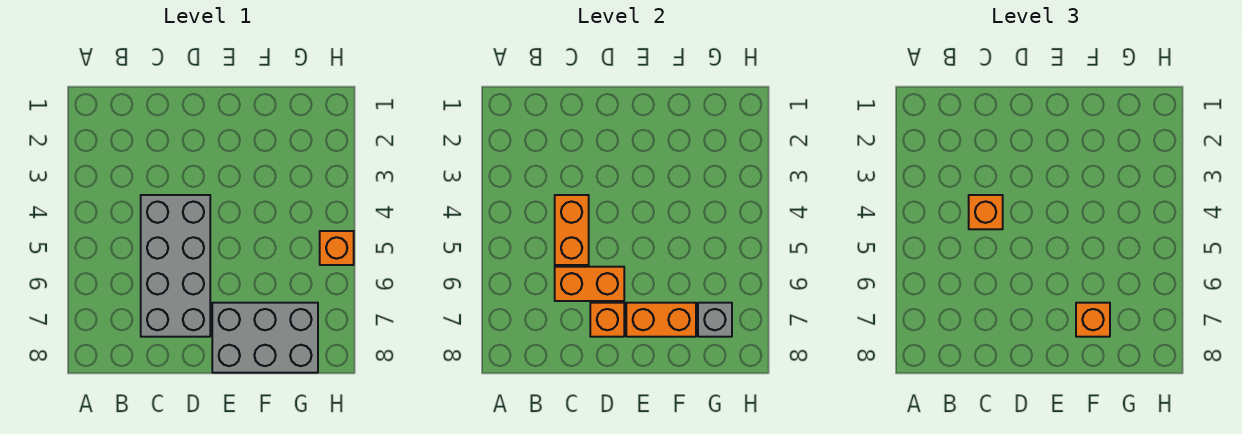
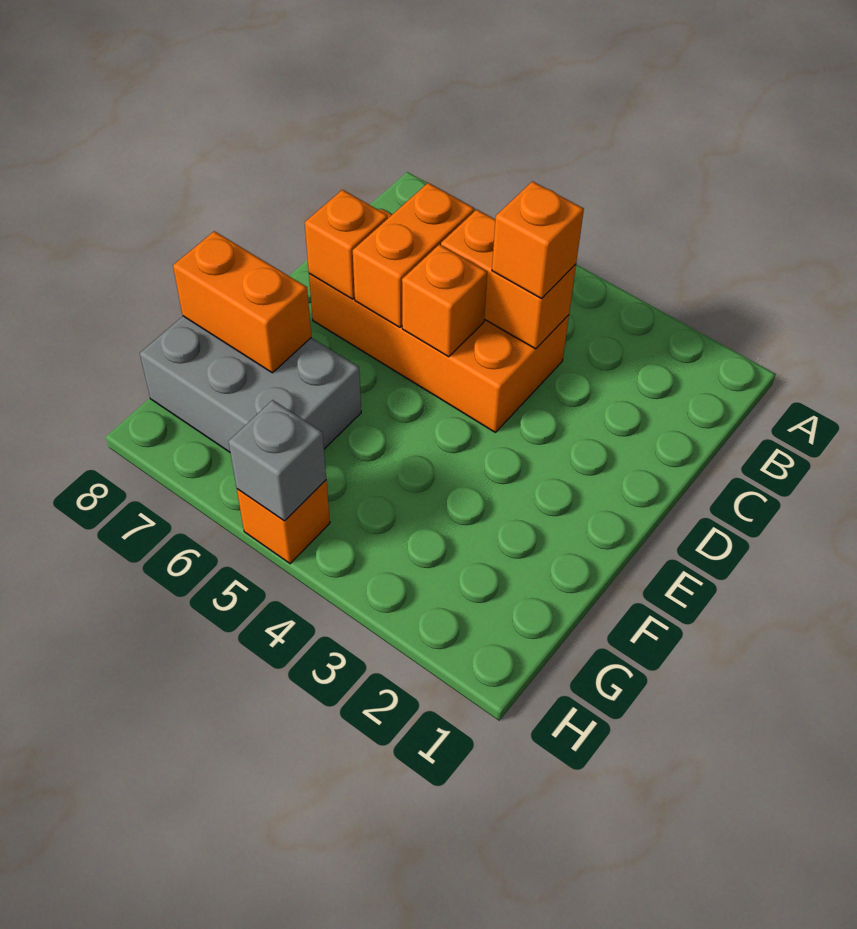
grey 2x4 brick [141,195,210,337] -> orange 2x4 brick [309,209,569,432]
grey 2x3 brick [212,303,318,373] -> grey 2x3 brick turned to [140,316,361,452]
orange 1x2 brick [626,303,696,337] -> orange 1x2 brick turned to [173,231,311,373]
orange 1x1 brick [1076,303,1110,337] -> orange 1x1 brick moved to [402,244,487,357]
grey 1x1 brick [698,303,732,337] -> grey 1x1 brick moved to [229,400,326,521]

